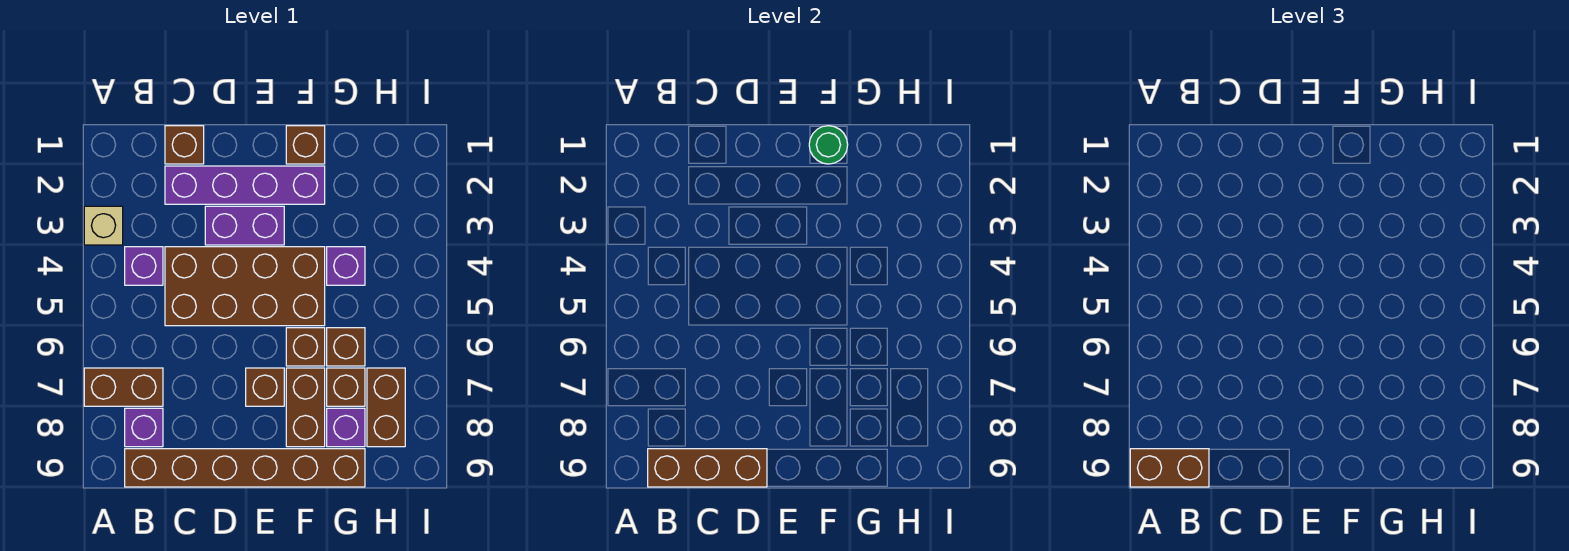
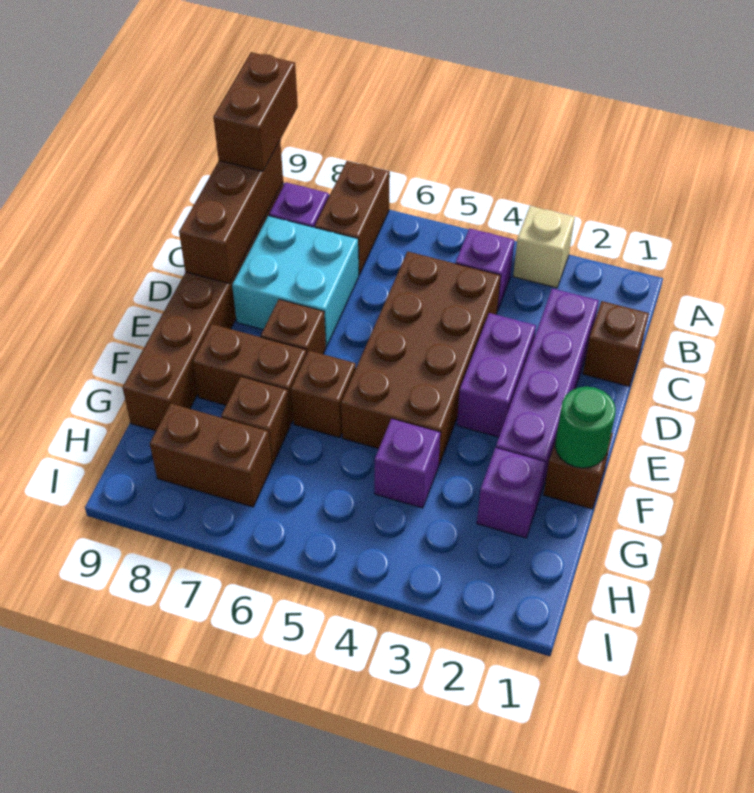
none -> cyan 2x2 brick [232,216,359,347]
brown 1x1 brick [327,328,365,366] -> none
purple 1x1 brick [327,408,365,447] -> purple 1x1 brick moved to [477,448,546,538]

